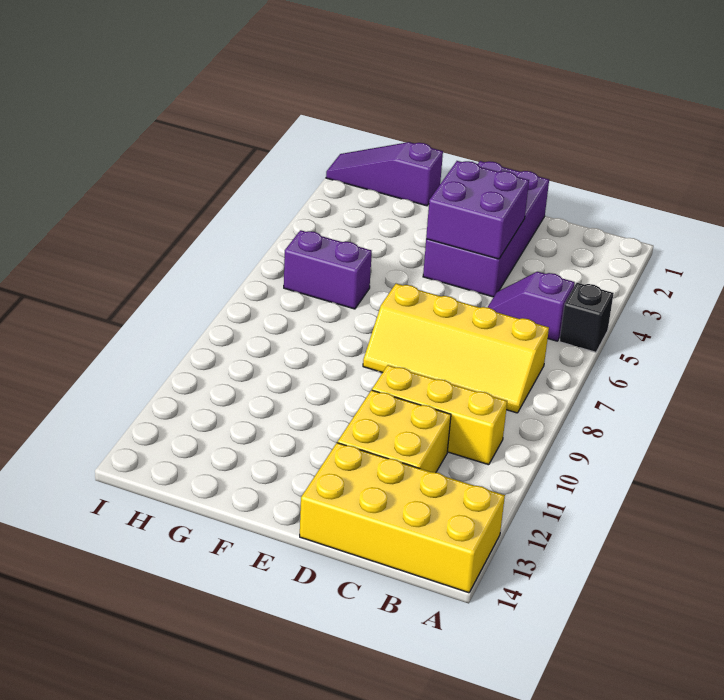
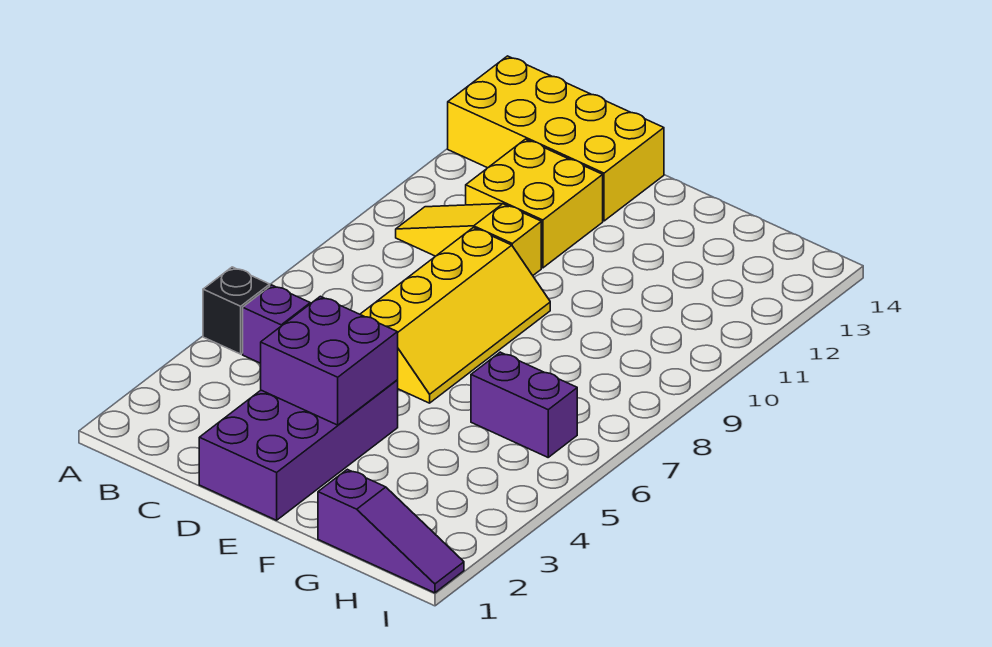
yellow 2x4 slope [363,283,549,413] -> yellow 2x4 slope turned to [360,228,550,403]
yellow 1x3 brick [372,365,507,465] -> yellow 1x3 slope [396,204,541,275]

